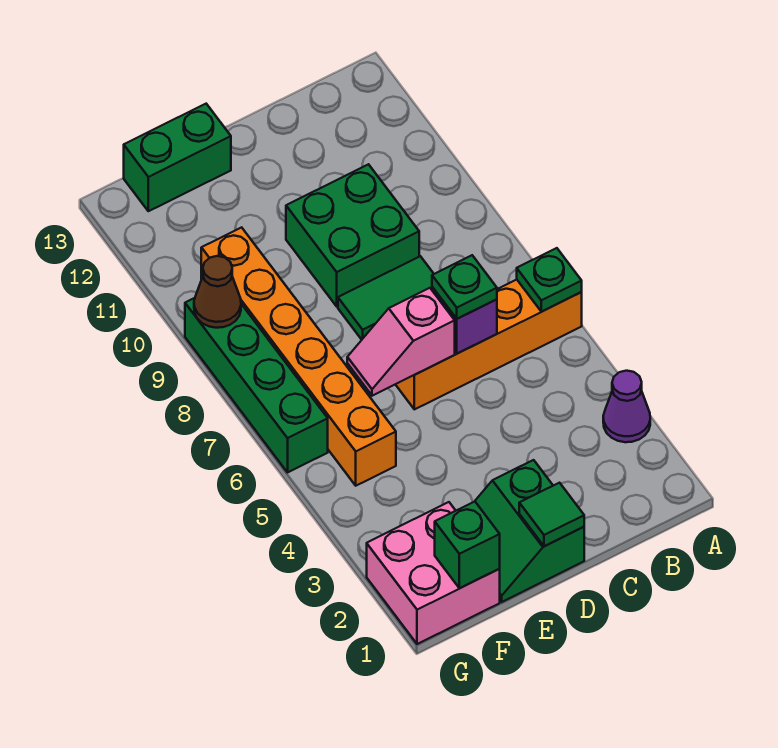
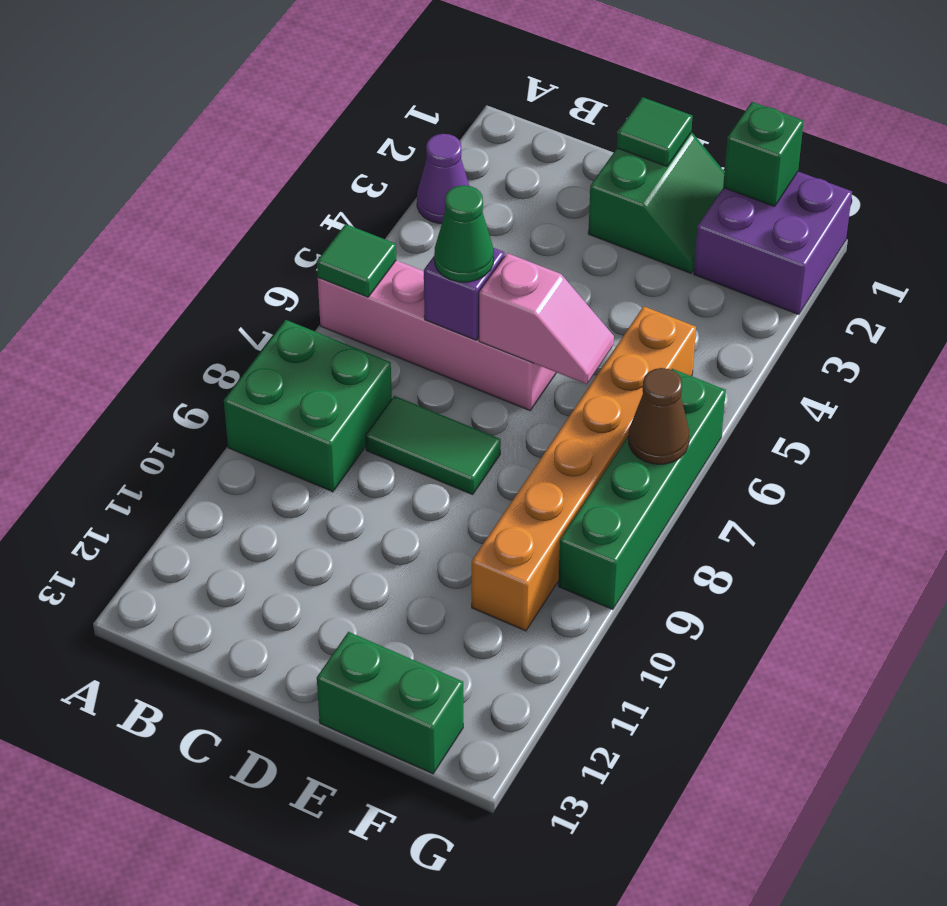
orange 1x4 brick [395,280,582,409] -> pink 1x4 brick [318,260,557,411]
green 1x1 plate [517,248,582,312] -> green 1x1 tile [317,224,396,297]
green 1x1 plate [432,255,497,319] -> green 1x1 cone [434,185,494,282]
green 2x2 brick [286,164,419,306] -> green 2x2 brick moved to [224,320,392,492]
pink 2x2 brick [367,502,500,644] -> purple 2x2 brick [694,172,852,315]
brown 1x1 cone [194,256,241,328] -> brown 1x1 cone moved to [629,368,689,464]

